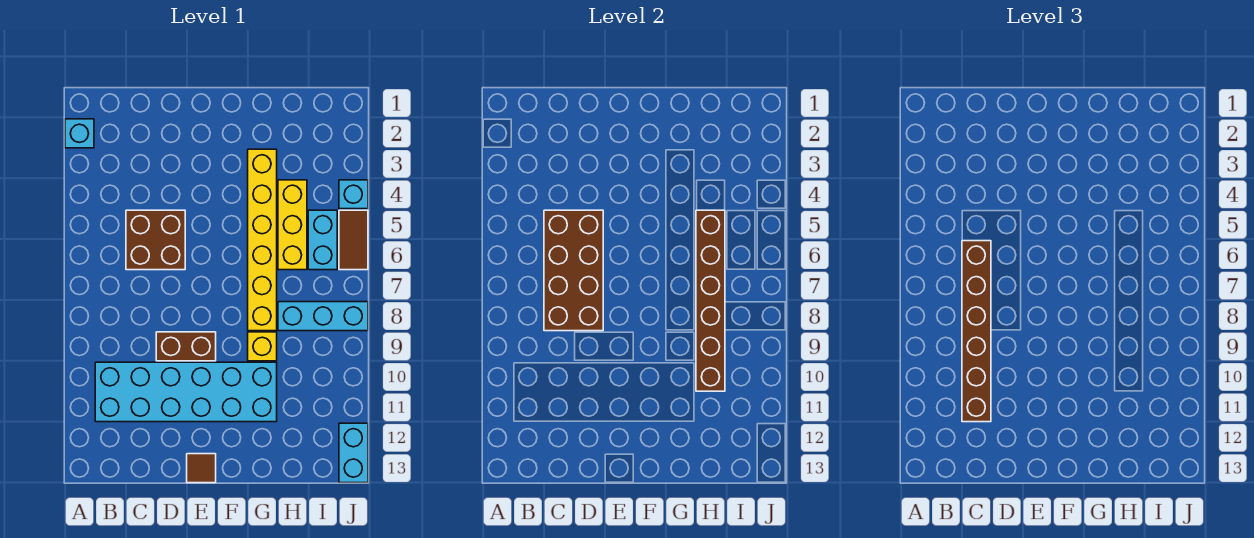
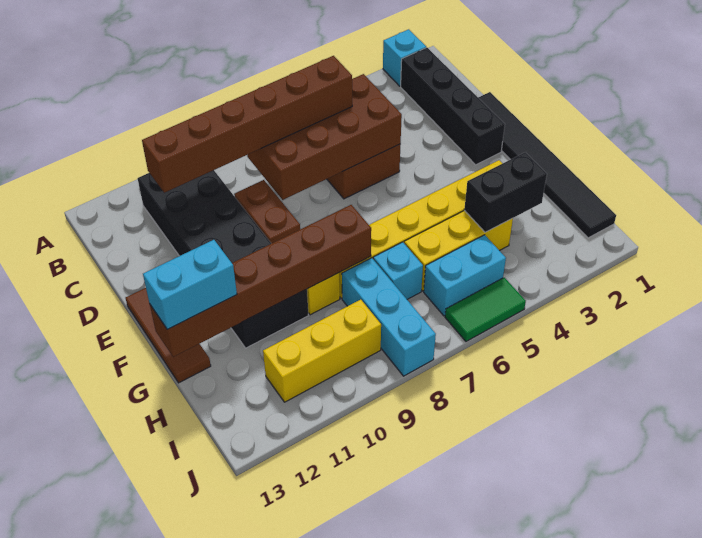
none -> black 1x4 brick [401,47,505,165]
cyan 2x6 brick [95,362,277,422] -> black 2x6 brick [138,170,309,348]
none -> black 1x6 tile [478,92,616,238]
brown 1x1 tile [187,454,216,483] -> brown 1x3 tile [126,288,211,383]
none -> black 1x2 brick [464,152,547,232]
brown 1x6 brick [696,210,725,391] -> brown 1x6 brick moved to [150,205,371,357]
none -> yellow 1x3 brick [263,299,381,402]
cyan 1x1 brick [339,180,368,209] -> cyan 1x1 brick moved to [373,242,423,299]
brown 1x2 tile [339,210,368,270] -> green 1x2 tile [445,278,526,341]
cyan 1x2 brick [339,423,368,483] -> cyan 1x2 brick moved to [143,240,237,329]

